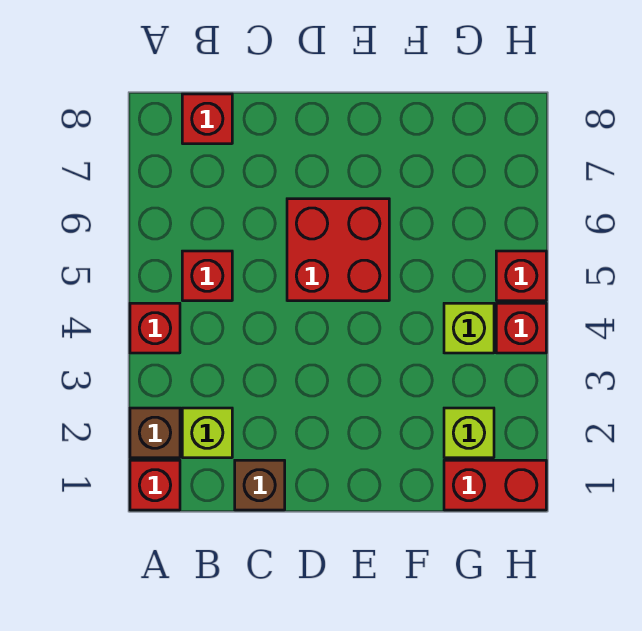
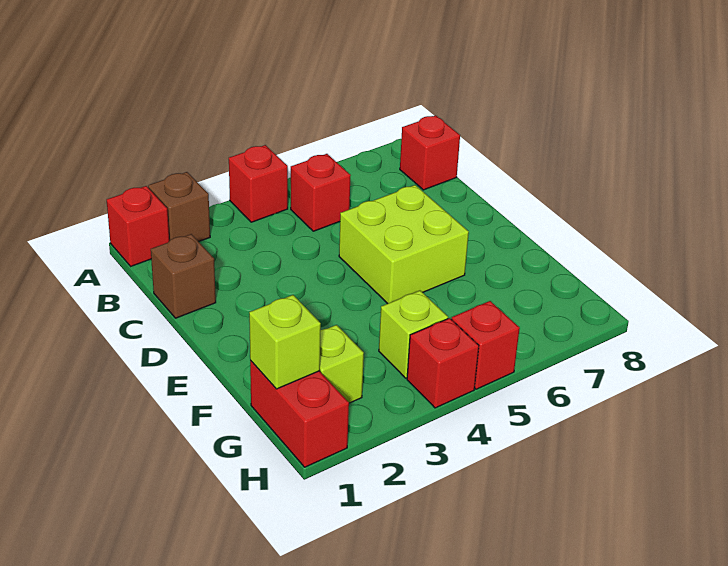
lime 1x1 brick [182,408,232,458] -> lime 1x1 brick moved to [249,295,321,389]
red 2x2 brick [287,199,389,301] -> lime 2x2 brick [339,185,469,304]

